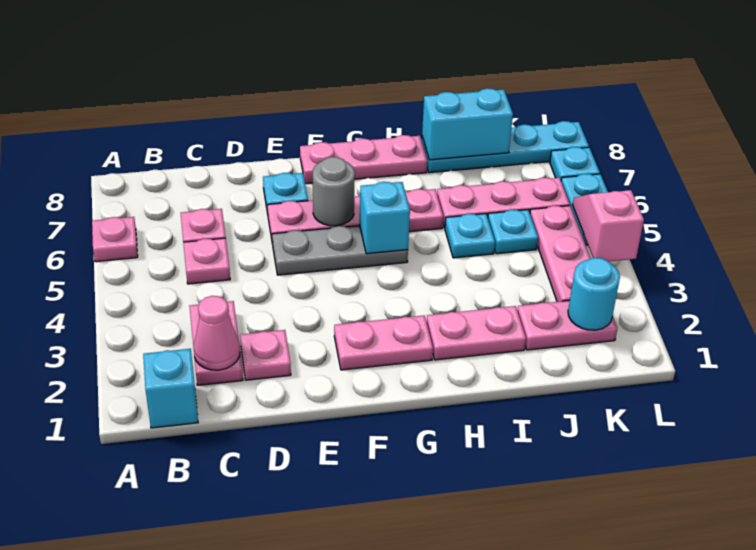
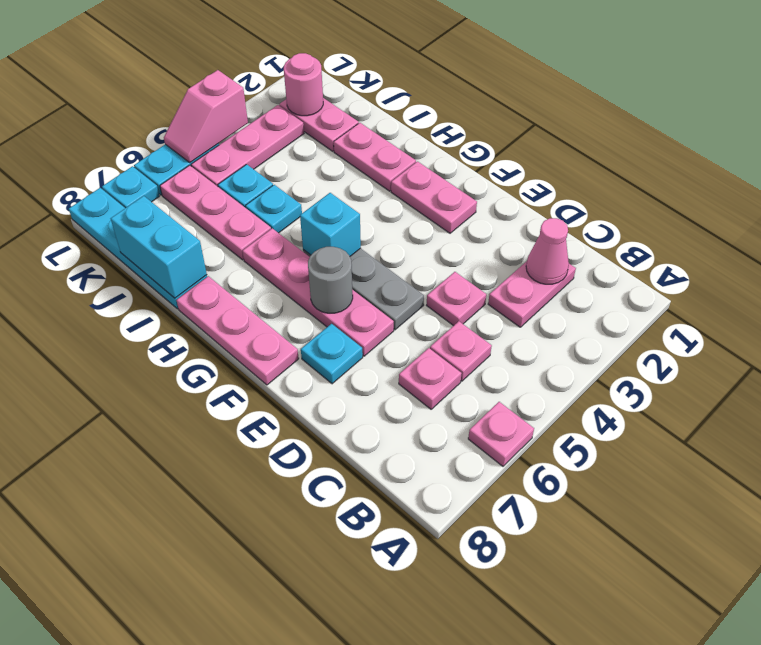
cyan 1x1 brick [143,349,198,428] -> none
pink 1x1 plate [240,330,291,380] -> pink 1x1 plate moved to [426,272,486,326]
cyan 1x1 round brick [568,258,620,330] -> pink 1x1 round brick [284,53,323,116]

